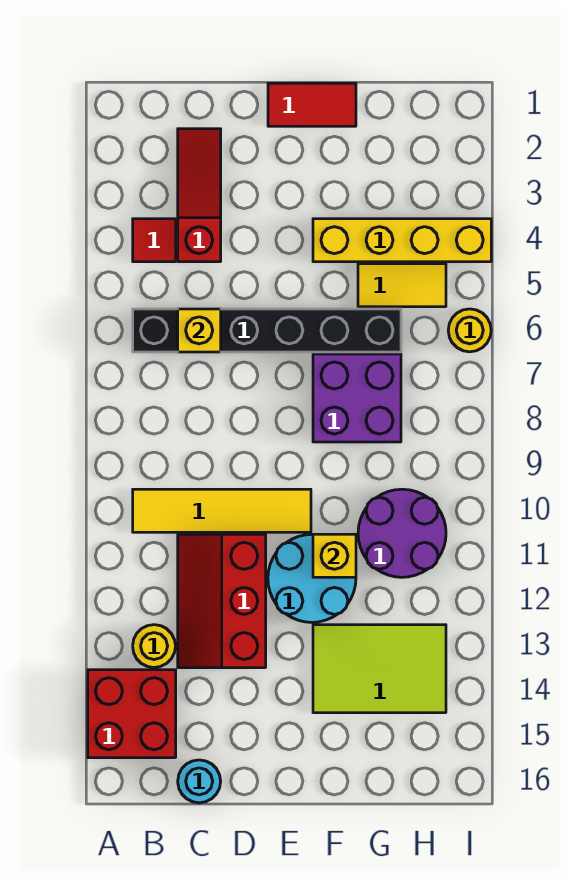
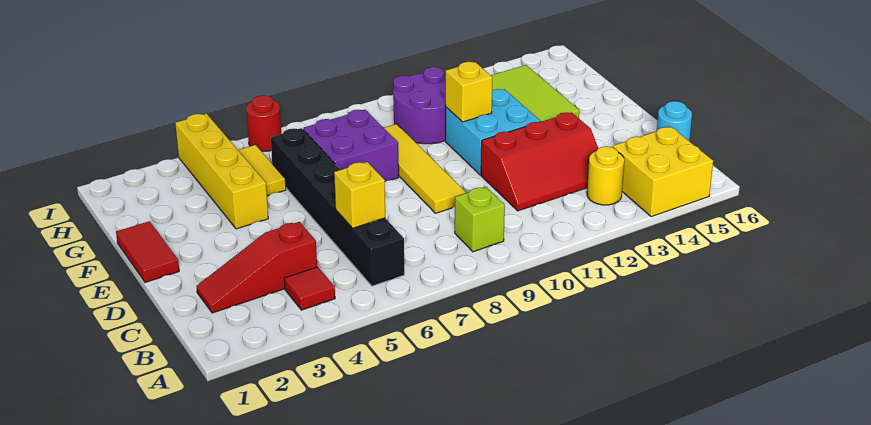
red 2x2 brick [88,670,176,758] -> yellow 2x2 brick [613,127,713,217]
none -> lime 1x1 brick [455,187,505,252]
yellow 1x4 tile [133,489,311,532] -> yellow 1x4 tile moved to [384,124,466,213]
cyan 2x2 round brick [268,534,356,622] -> cyan 2x2 brick [446,89,541,175]
yellow 1x1 round brick [448,309,491,352] -> red 1x1 round brick [246,95,281,151]

